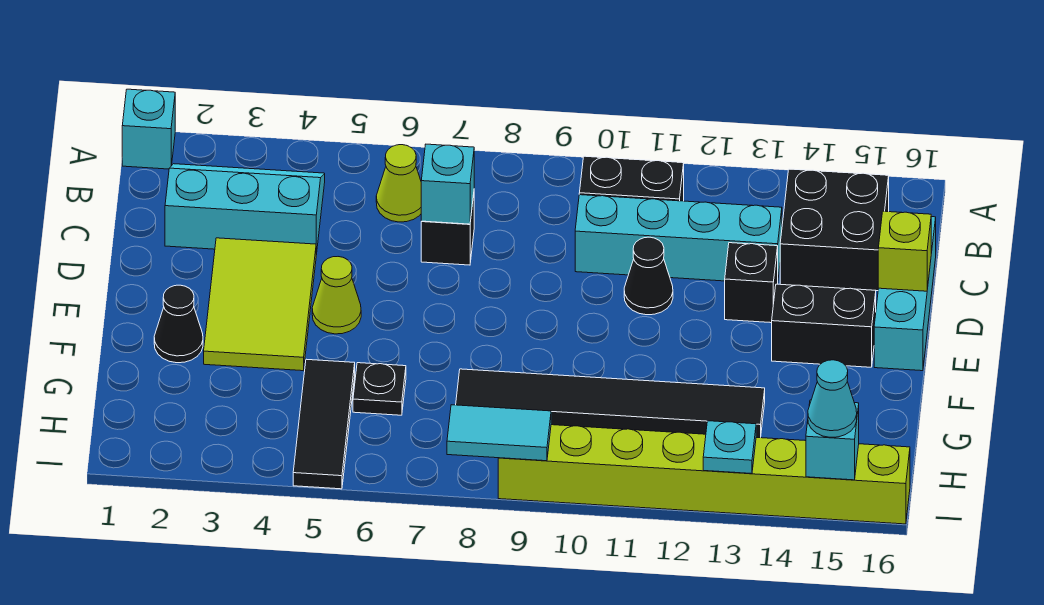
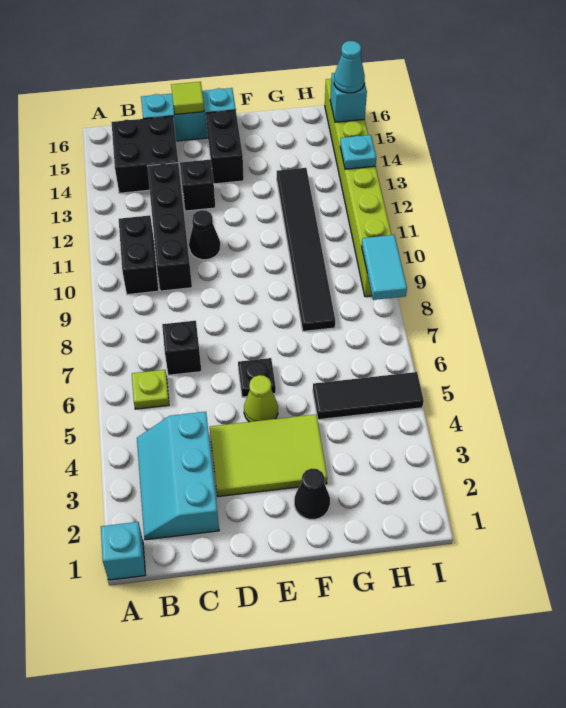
lime 1x1 cone [376,145,421,222] -> lime 1x1 plate [132,370,169,409]
cyan 1x1 brick [421,144,474,224] -> none
cyan 1x4 brick [575,195,782,281] -> black 1x4 brick [148,163,192,291]
lime 1x1 brick [878,211,931,291] -> lime 1x1 tile [171,82,204,114]
black 1x1 plate [353,363,406,415] -> black 1x1 plate moved to [238,358,276,397]

